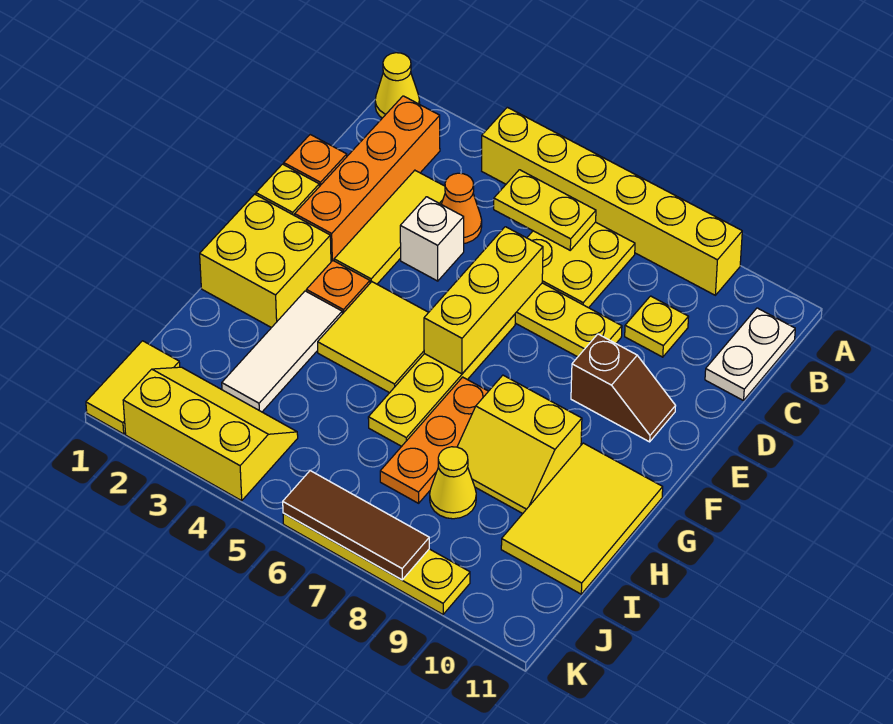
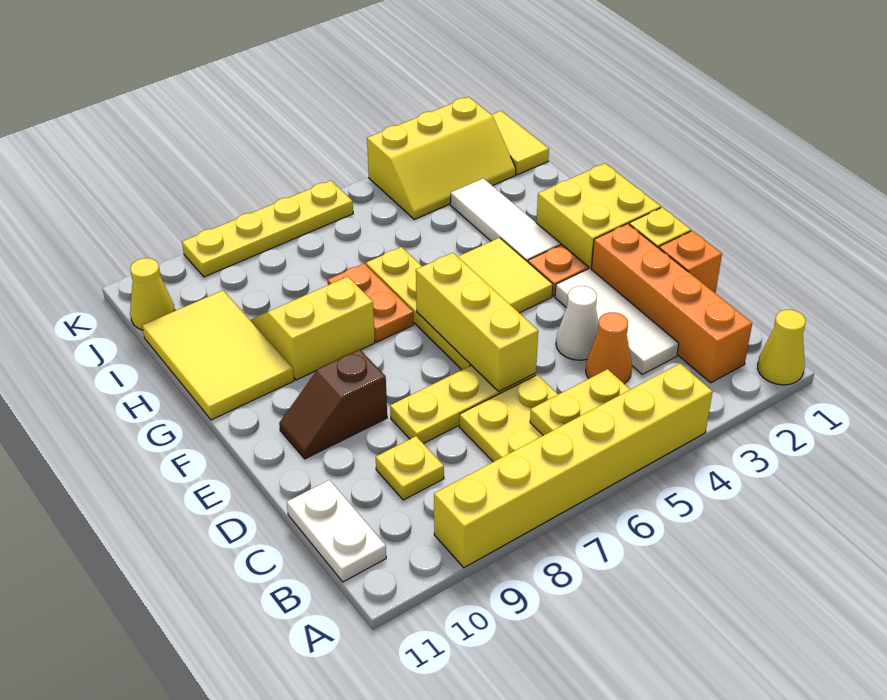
yellow 1x3 tile [334,170,445,284] -> white 1x3 tile [555,268,679,374]
white 1x1 brick [400,197,464,281] -> white 1x1 cone [556,286,599,360]
orange 1x3 plate [380,377,488,503] -> orange 1x2 plate [328,264,414,342]
yellow 1x1 cone [430,447,476,519] -> yellow 1x1 cone moved to [130,258,175,330]
brown 1x3 tile [283,471,429,580] -> none

